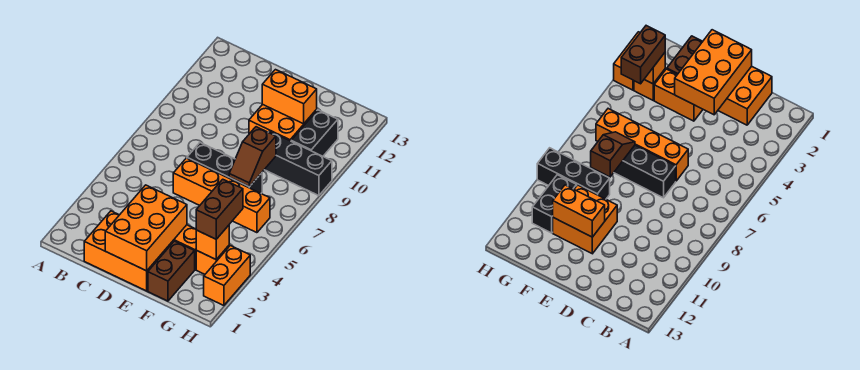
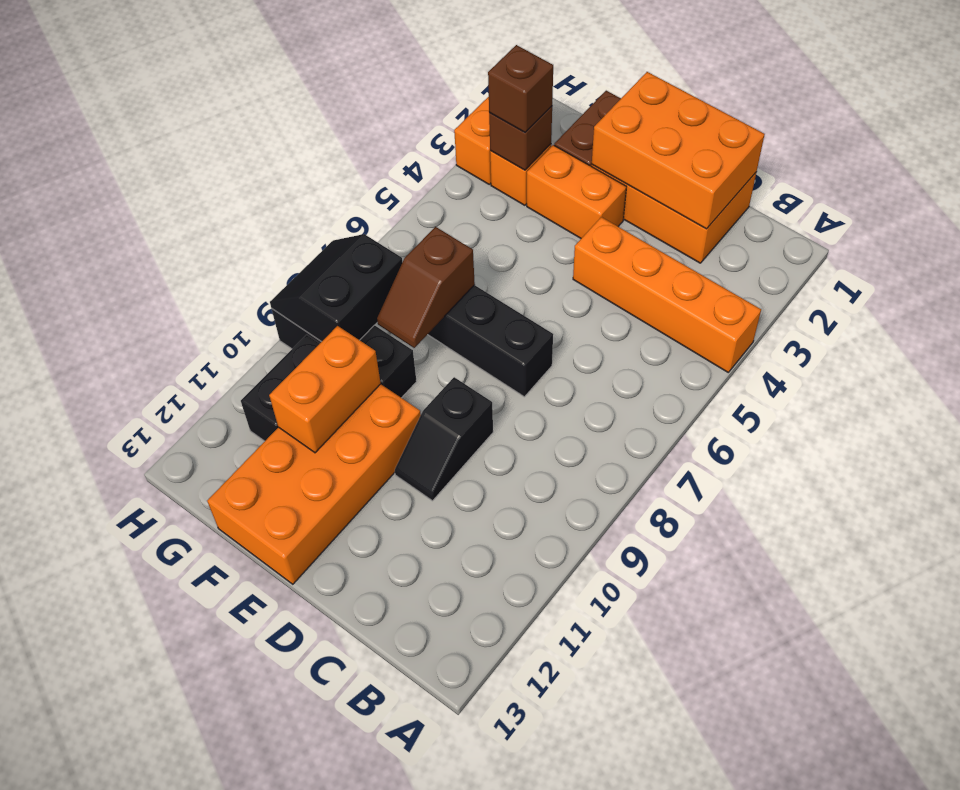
orange 2x3 brick [105,185,187,271] -> orange 2x3 brick turned to [592,72,765,229]
orange 1x4 brick [173,158,270,233] -> orange 1x4 brick moved to [573,217,761,372]
none -> black 1x2 slope [395,377,493,501]
orange 2x2 brick [249,104,317,141] -> orange 2x4 brick [207,384,421,584]
orange 1x2 brick [262,70,317,124] -> orange 1x2 brick turned to [269,326,381,453]
brown 1x2 slope [229,127,276,187] -> brown 1x2 slope turned to [377,227,475,348]
orange 1x1 brick [196,225,229,259] -> brown 1x1 brick [489,106,552,170]
brown 1x2 brick [196,179,243,239] -> brown 1x1 brick [488,45,553,132]
none -> black 2x2 slope [270,234,403,342]

